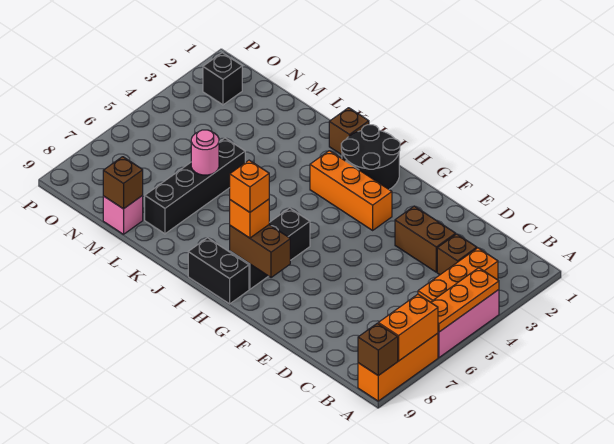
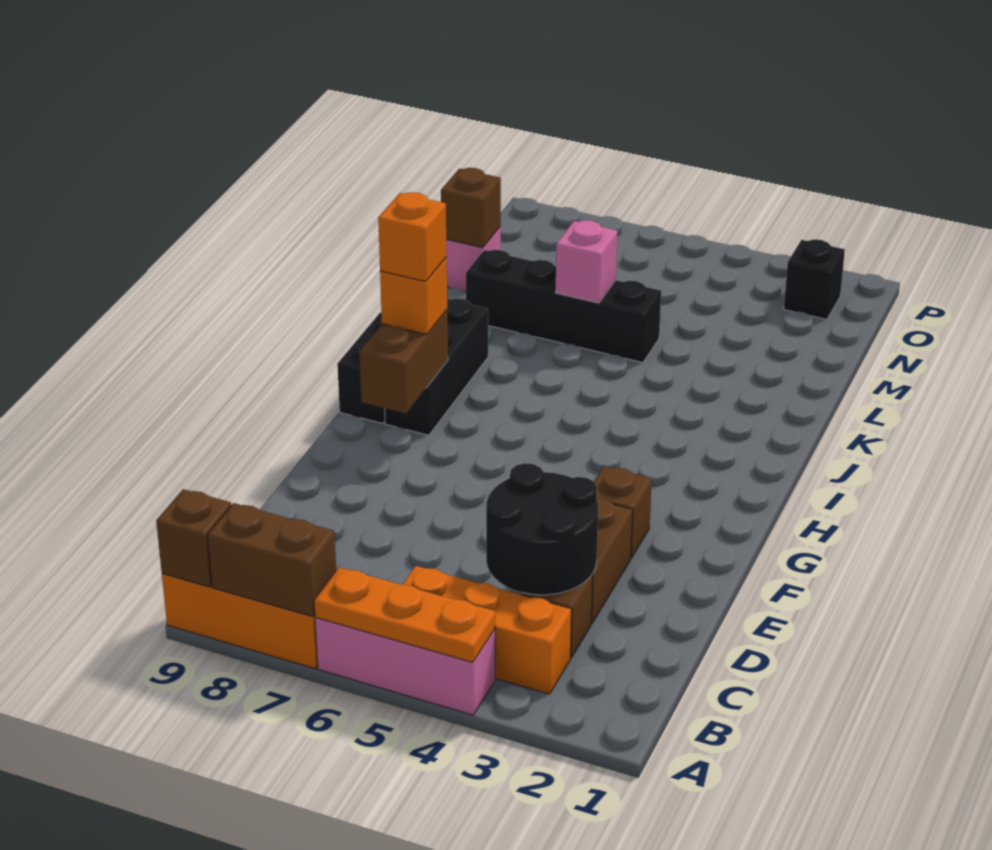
orange 1x2 brick [378,294,438,361] -> brown 1x2 brick [207,503,336,617]
orange 1x3 brick [310,151,392,230] -> none
black 2x2 round brick [341,125,400,189] -> black 2x2 round brick moved to [486,463,598,595]
black 1x3 brick [230,208,310,289] -> black 1x3 brick turned to [385,298,488,435]
brown 1x1 brick [329,108,369,155] -> brown 1x1 brick moved to [594,466,652,558]
pink 1x1 round brick [191,130,219,175] -> pink 1x1 brick [556,220,617,303]

